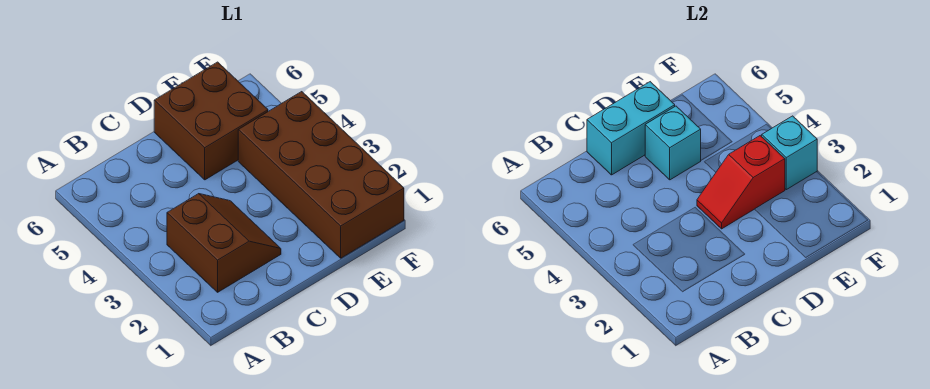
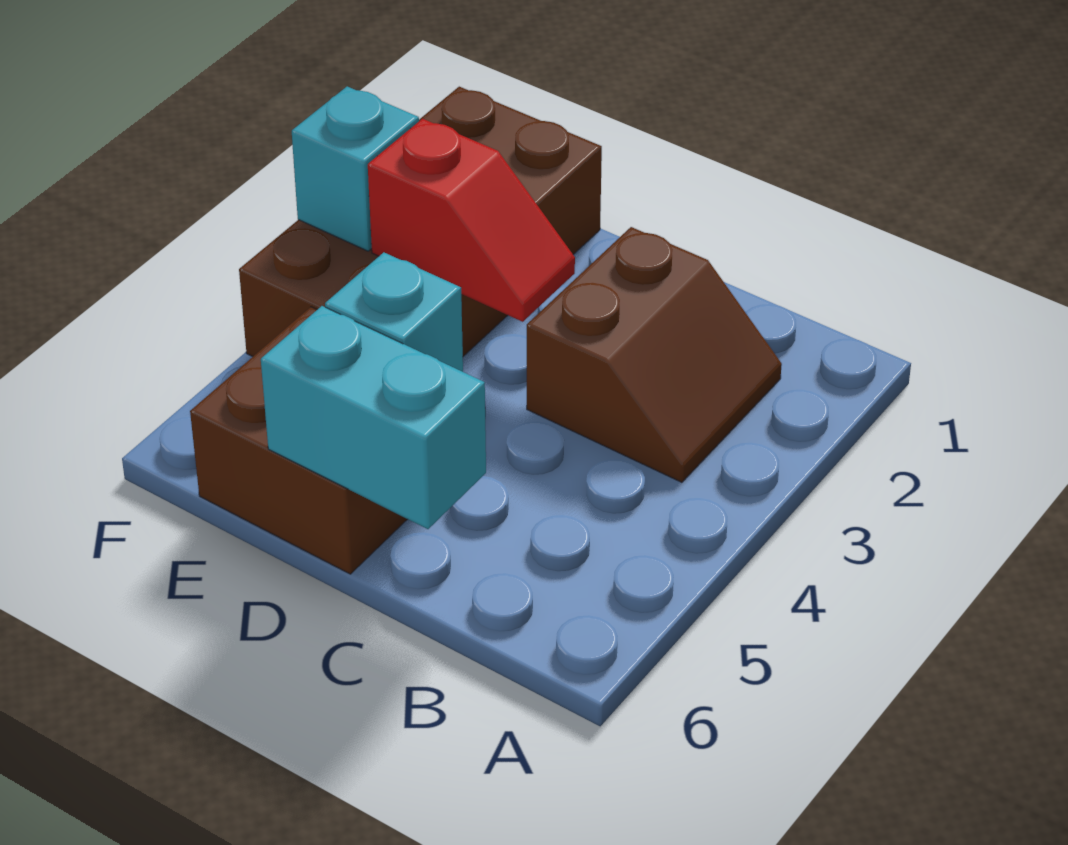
brown 2x2 slope [167,194,281,292] -> brown 2x2 slope turned to [527,227,782,482]

